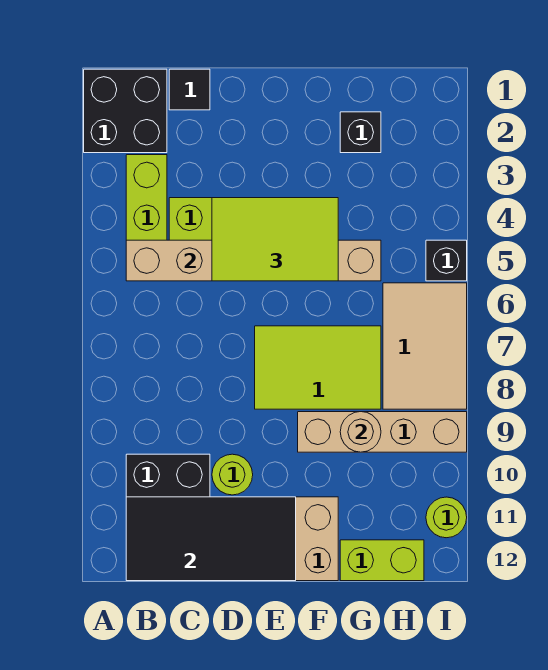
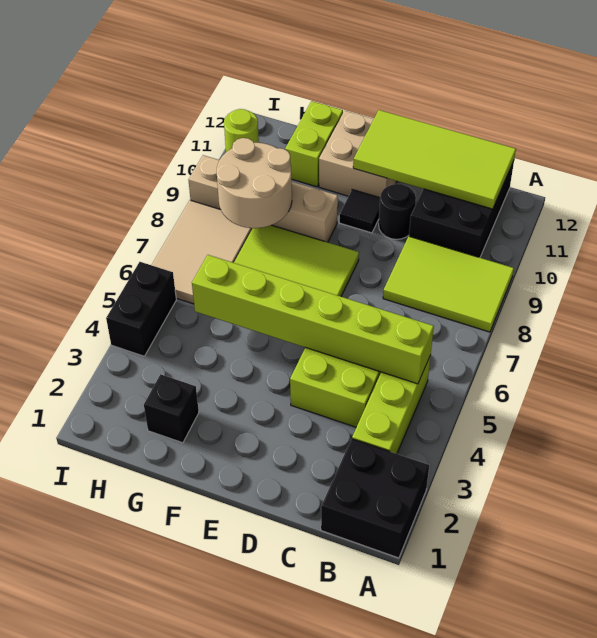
tan 1x6 brick [126,240,381,281] -> lime 1x6 brick [192,255,434,384]
black 2x4 tile [126,497,296,581] -> lime 2x4 tile [353,110,516,209]
black 1x1 tile [169,69,210,110] -> black 1x1 tile moved to [339,190,380,233]
lime 2x3 tile [212,198,338,281] -> lime 2x3 tile moved to [383,236,514,332]
lime 1x1 round brick [212,454,253,495] -> black 1x1 round brick [379,184,416,239]
tan 1x1 round brick [340,412,381,452] -> tan 2x2 round brick [217,138,292,228]
lime 1x2 brick [340,540,424,581] -> lime 1x2 brick turned to [285,101,343,187]
black 1x1 brick [426,240,467,281] -> black 1x2 brick [106,262,176,356]

